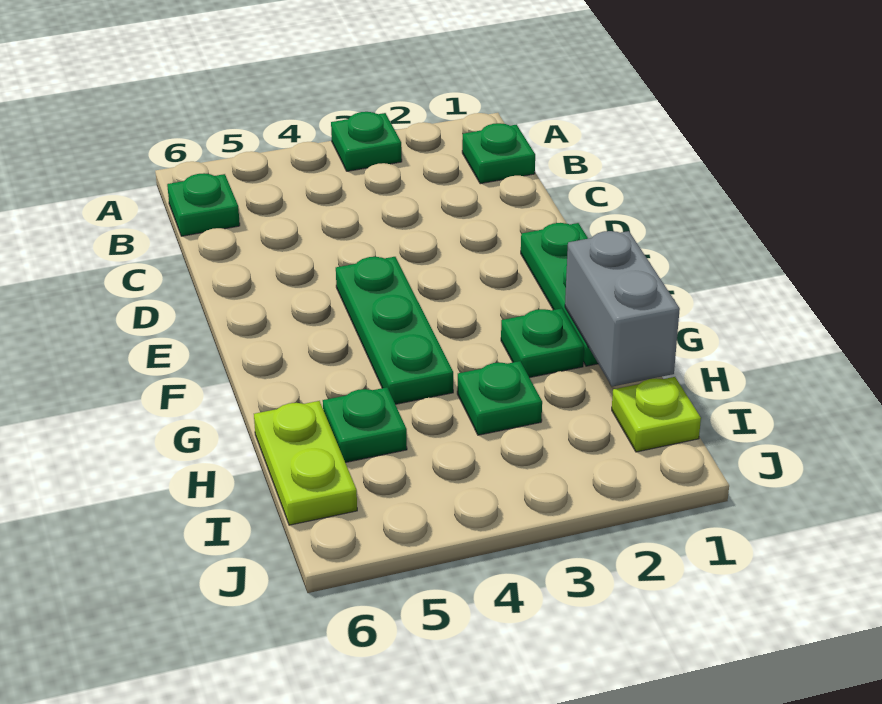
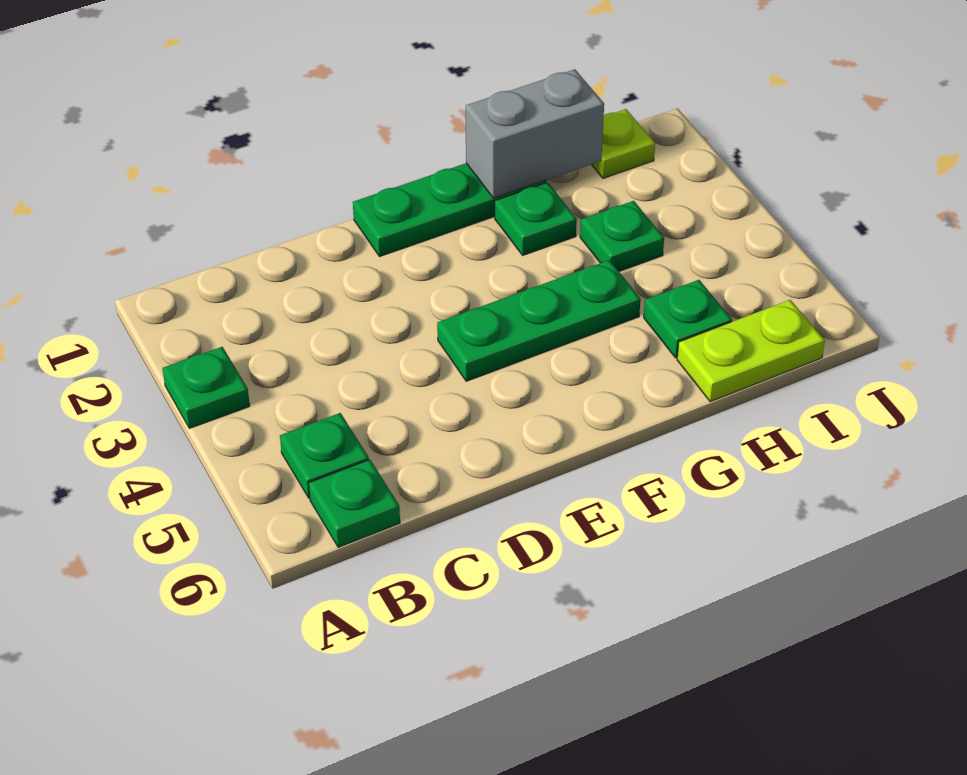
green 1x1 plate [462,123,535,184] -> green 1x1 plate moved to [280,413,369,498]

